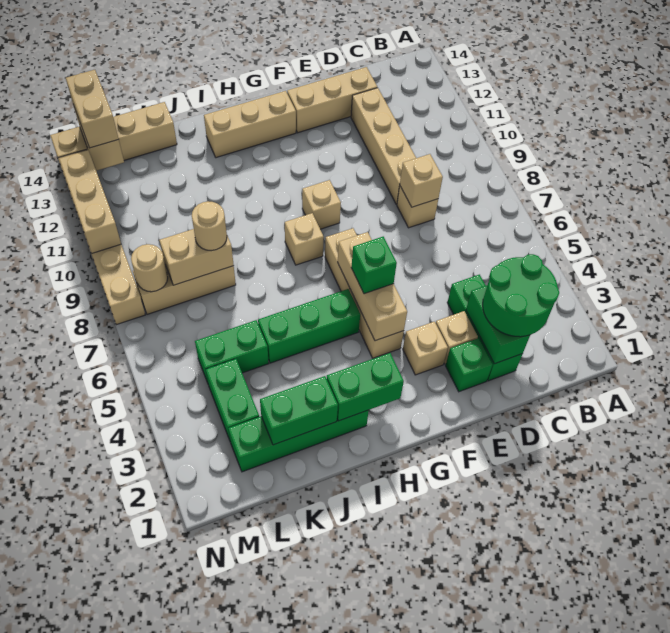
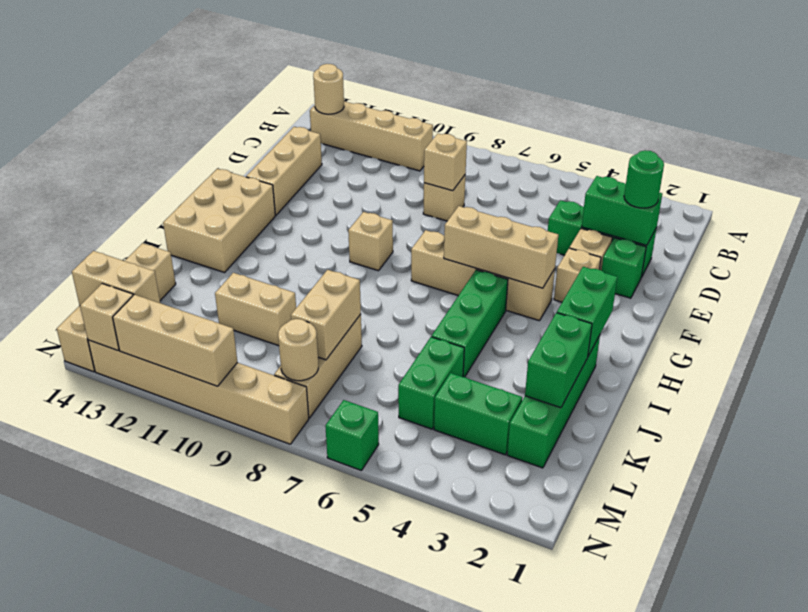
green 2x2 round brick [483,254,559,337] -> green 1x1 round brick [624,150,664,208]
tan 1x4 brick [351,88,416,204] -> tan 1x4 brick moved to [310,101,433,171]
green 1x1 brick [351,237,397,294] -> green 1x1 brick moved to [325,400,379,471]
tan 1x3 brick [204,91,296,158] -> tan 2x3 brick [163,169,275,272]
tan 1x1 brick [285,213,324,265] -> tan 1x1 brick moved to [80,284,133,350]
tan 1x1 round brick [192,201,227,251] -> tan 1x1 round brick moved to [313,64,344,114]
tan 1x2 brick [66,70,119,148] -> tan 1x2 brick moved to [215,273,296,346]

